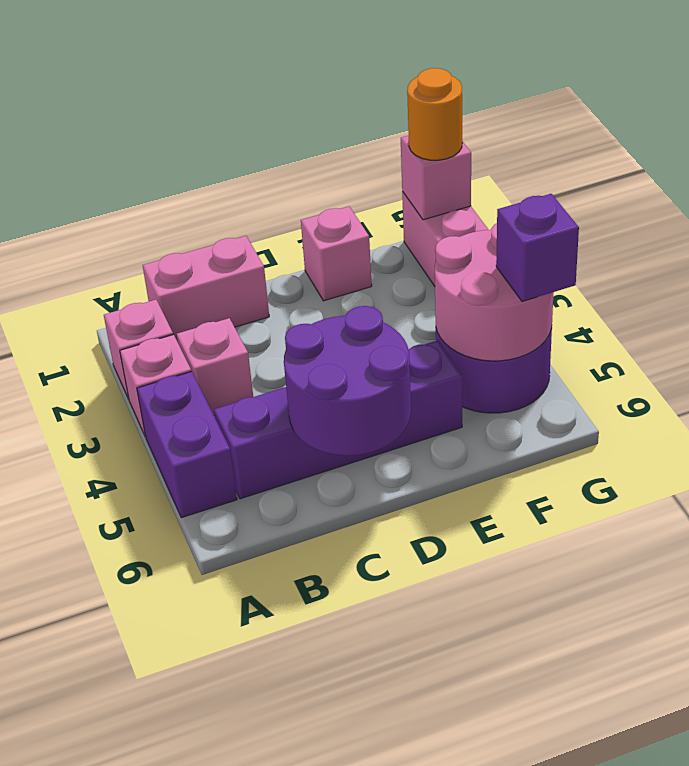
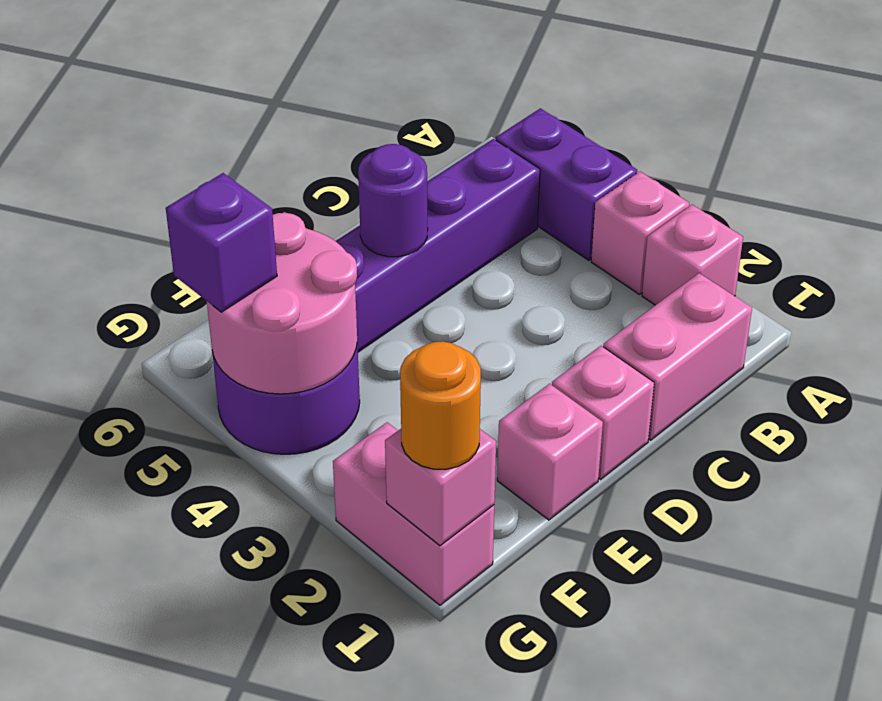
pink 1x1 brick [177,318,253,416] -> pink 1x1 brick moved to [552,346,654,479]
purple 2x2 round brick [284,306,411,456] -> purple 1x1 round brick [358,144,428,257]

